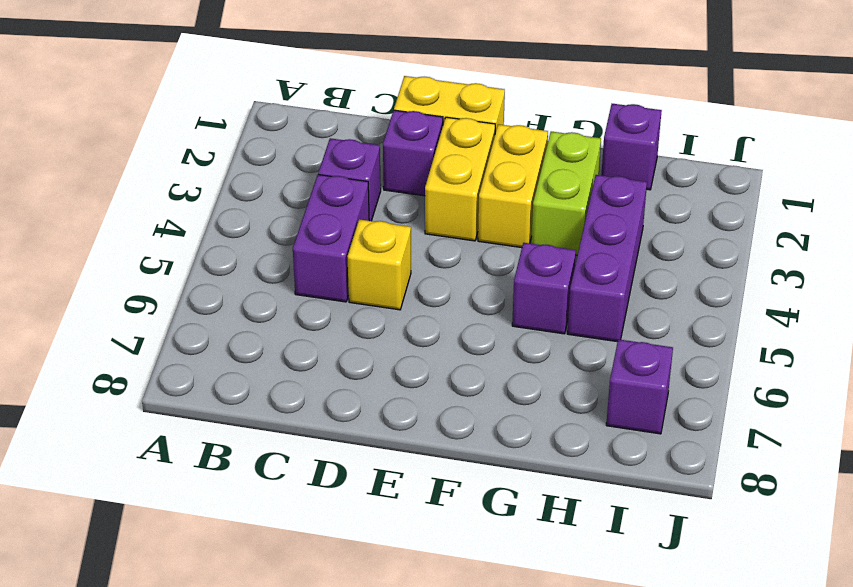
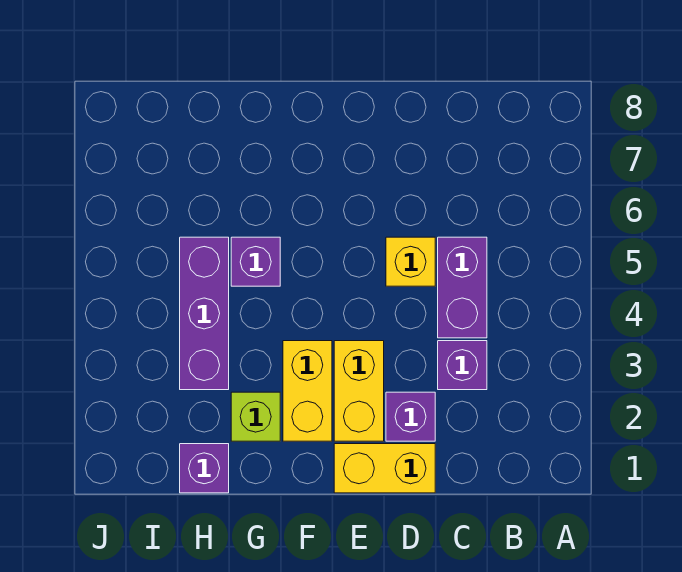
lime 1x2 brick [531,132,601,255] -> lime 1x1 brick [231,392,280,441]
purple 1x1 brick [606,339,673,434] -> none

